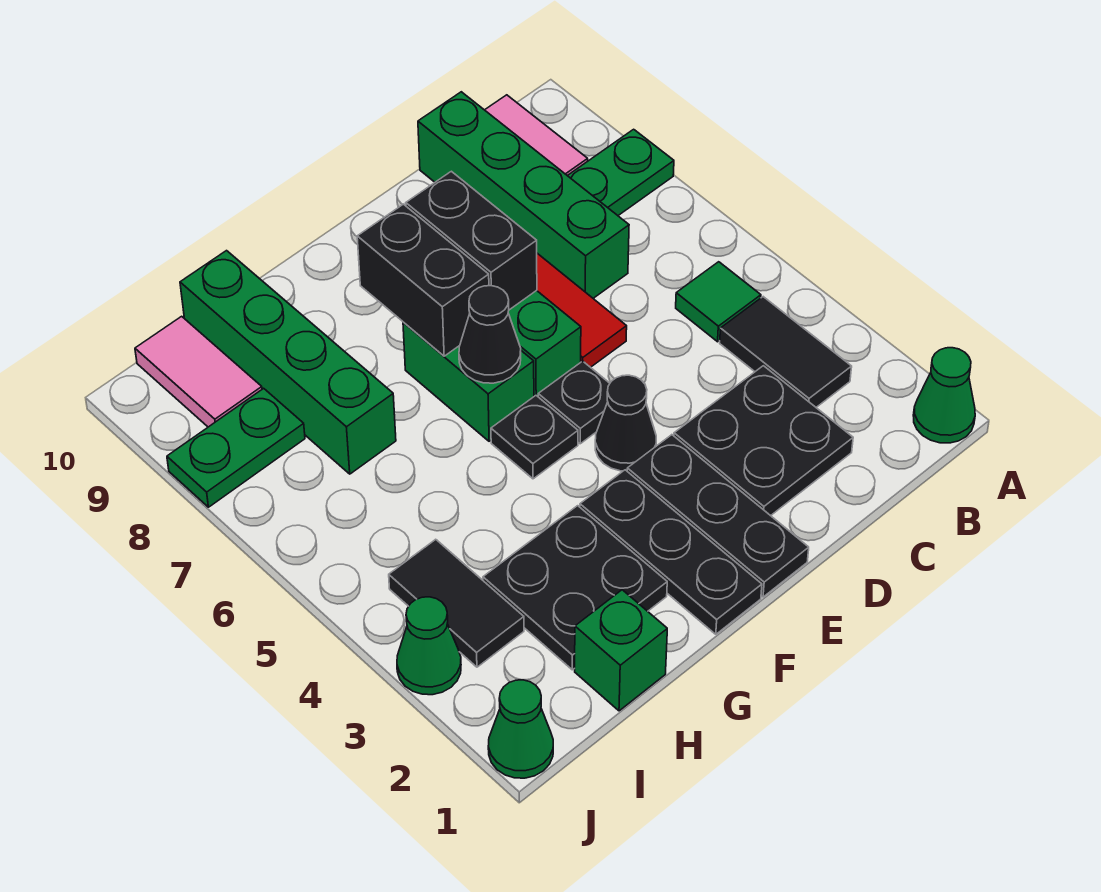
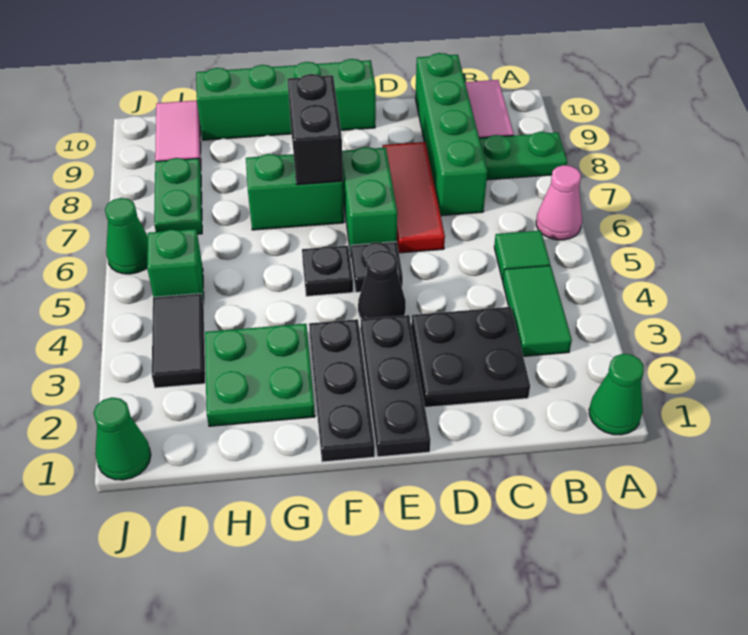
none -> pink 1x1 cone [536,165,582,240]
black 1x2 tile [720,297,852,407] -> green 1x2 tile [503,266,572,357]
black 1x2 brick [406,171,537,310] -> none
green 1x2 brick [403,322,534,441] -> green 1x2 brick turned to [246,154,344,230]
black 1x1 cone [459,286,521,383] -> none
black 2x2 plate [483,506,667,670] -> green 2x2 plate [205,324,315,426]
green 1x1 brick [575,590,667,711] -> green 1x1 brick moved to [147,229,204,304]
green 1x4 brick [180,251,396,474] -> green 1x4 brick turned to [196,59,376,140]
green 1x2 plate [167,388,305,507] -> green 1x2 plate turned to [154,158,202,234]
green 1x1 cone [397,597,461,695] -> green 1x1 cone moved to [105,198,148,274]

